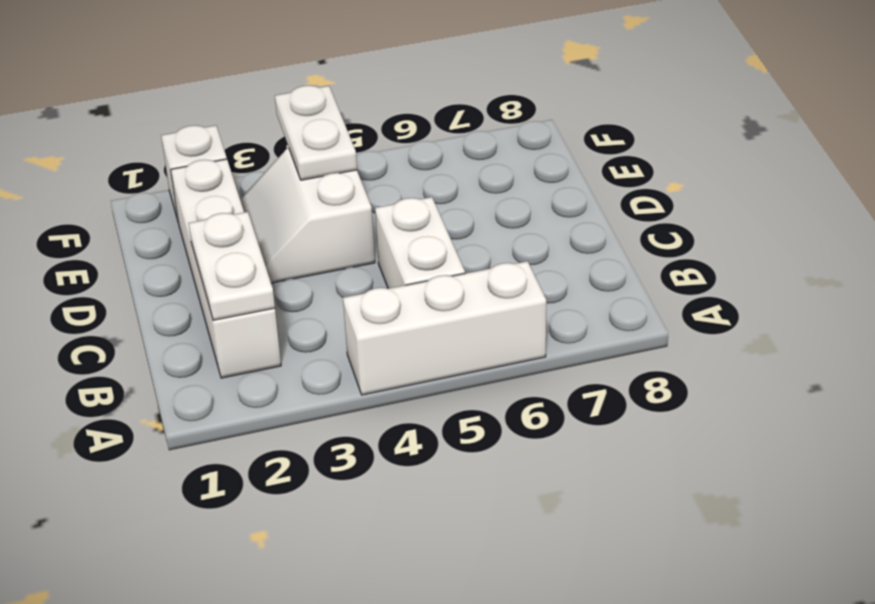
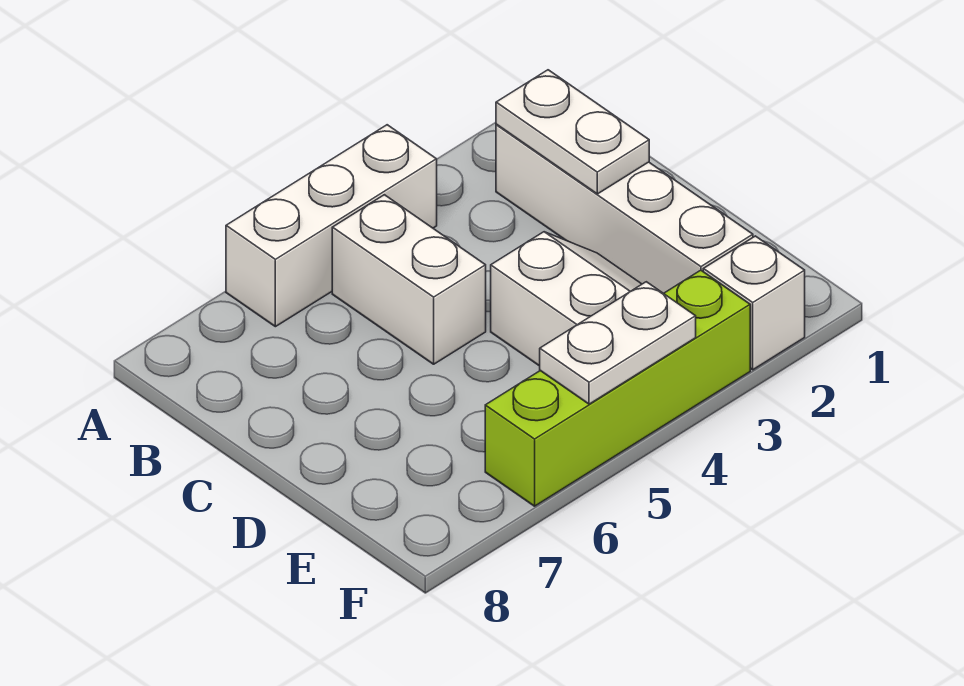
white 1x2 plate [275,85,357,180] -> white 1x2 plate turned to [540,282,696,404]
none -> lime 1x4 brick [485,270,750,506]

